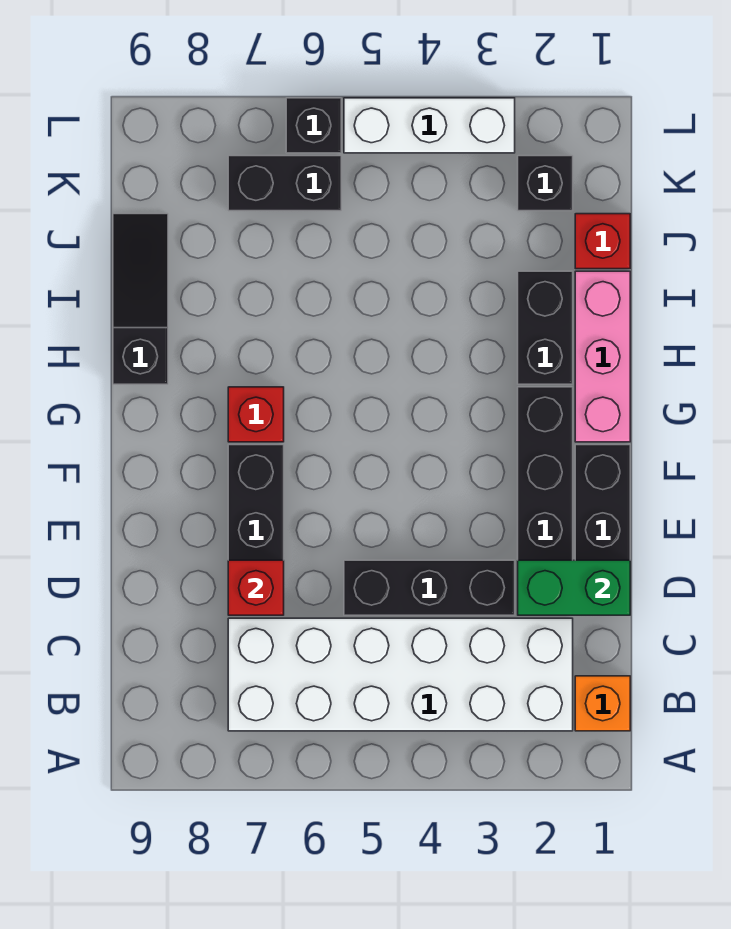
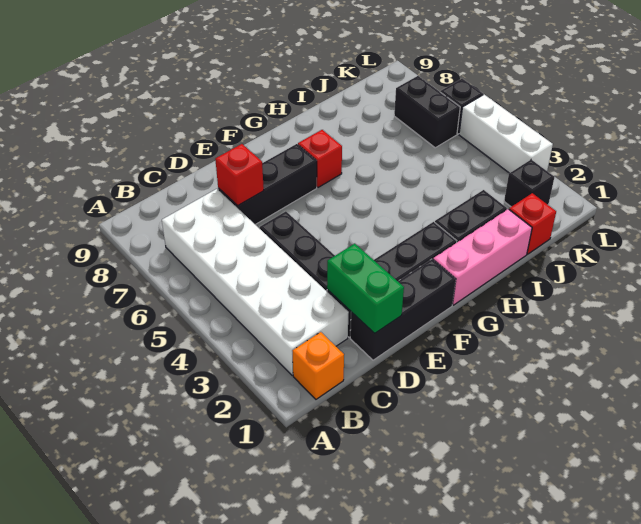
black 1x3 slope [113,214,168,384] -> none

